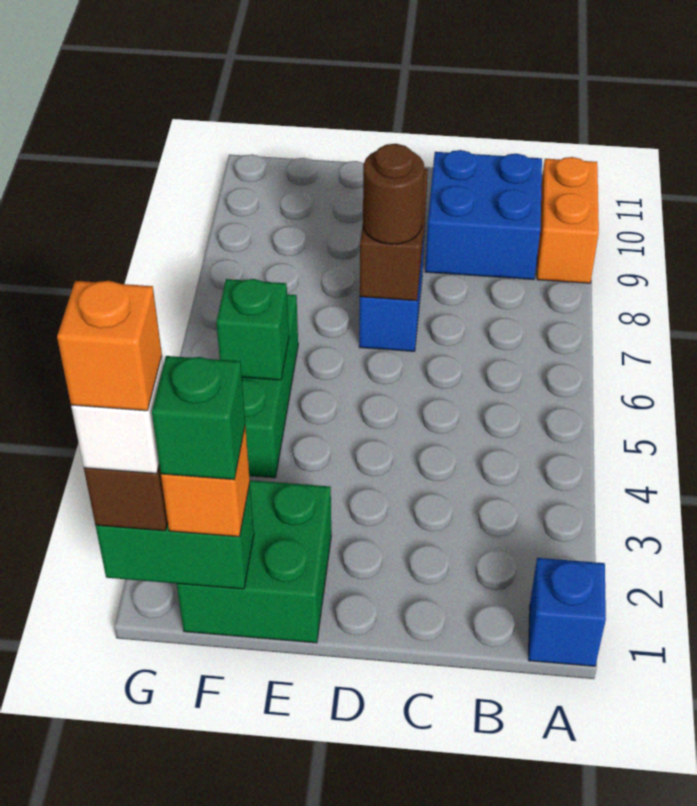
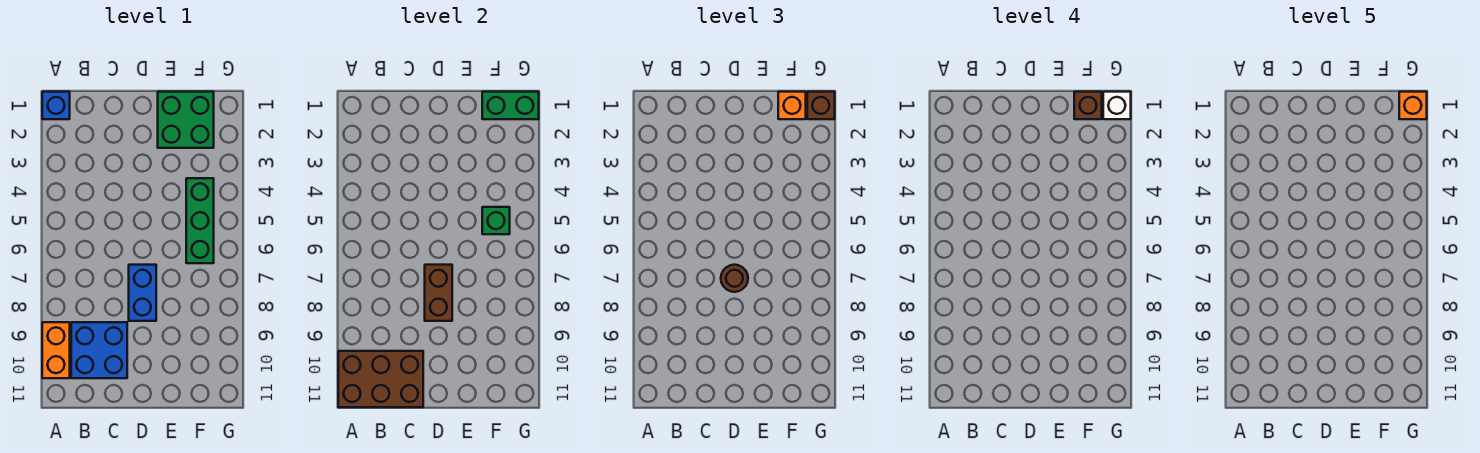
none -> brown 2x3 brick [338,351,423,407]
green 1x1 brick [152,356,245,480] -> brown 1x1 brick [1074,92,1102,119]

